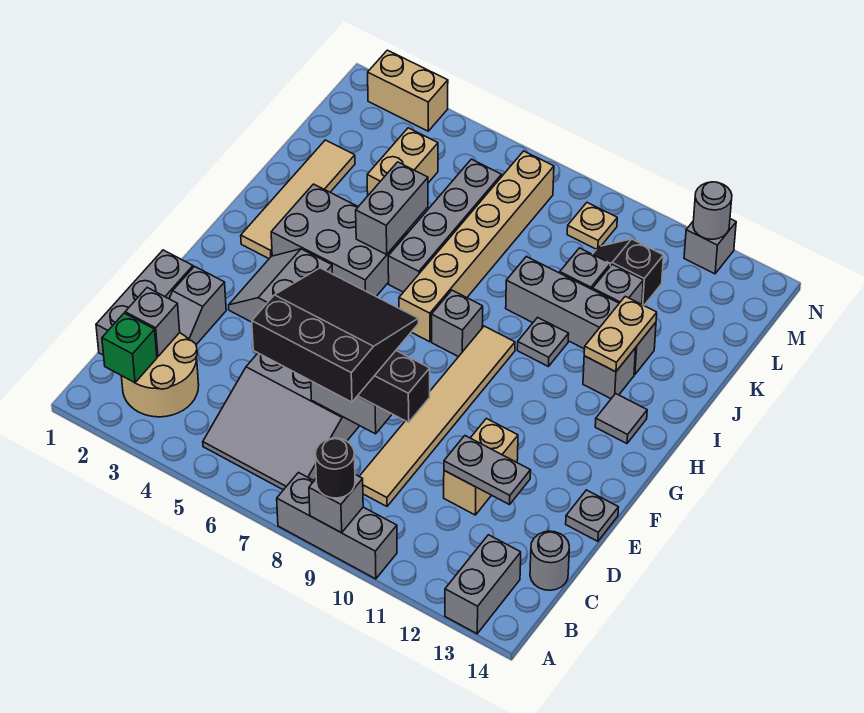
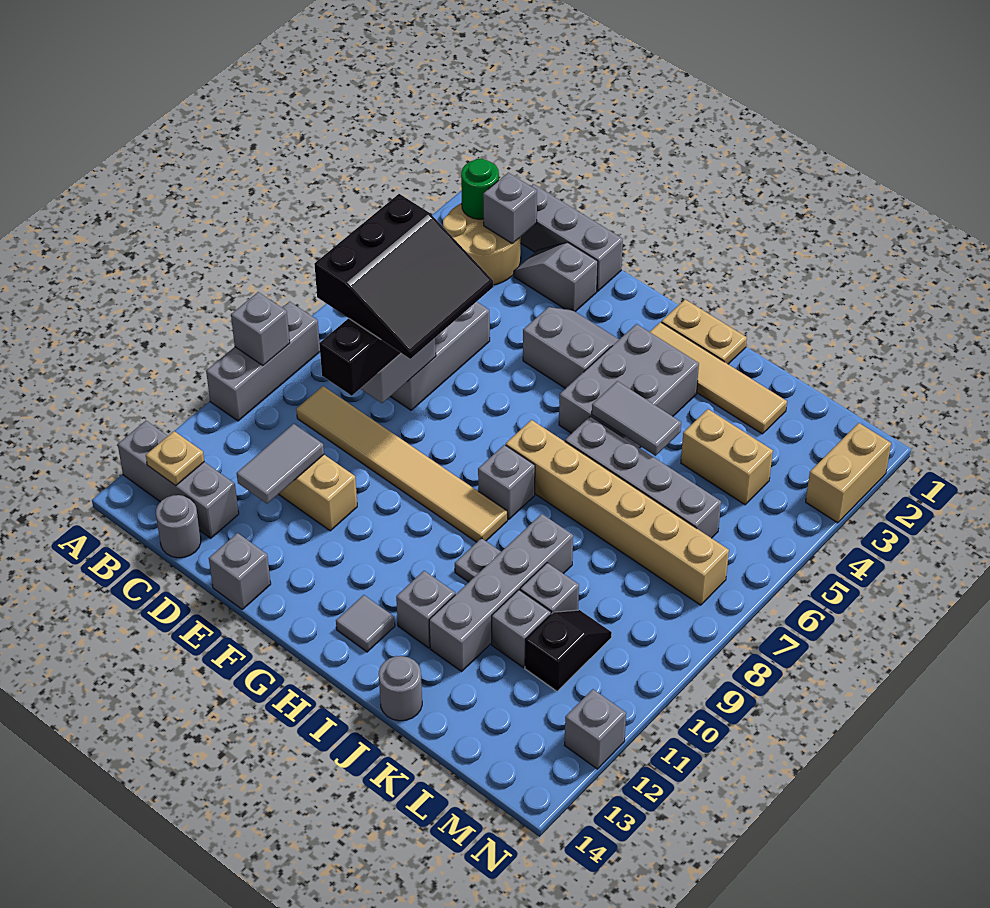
black 1x1 round brick [315,438,355,498] -> none
grey 1x2 brick [445,535,521,634] -> grey 1x3 brick [118,421,239,538]
green 1x1 brick [102,313,157,383] -> green 1x1 round brick [461,159,499,219]
grey 1x2 plate [444,436,531,505] -> grey 1x2 tile [237,424,324,504]
grey 1x1 plate [566,490,619,541] -> grey 1x1 brick [209,533,271,609]
grey 1x2 brick [356,162,428,254] -> grey 1x2 tile [592,381,681,456]
tan 1x2 plate [584,296,657,372] -> tan 1x2 plate moved to [661,299,747,364]
tan 1x1 plate [567,203,617,249] -> tan 1x1 plate moved to [146,431,204,486]
grey 1x1 round brick [693,182,732,239] -> grey 1x1 round brick moved to [379,656,422,721]

